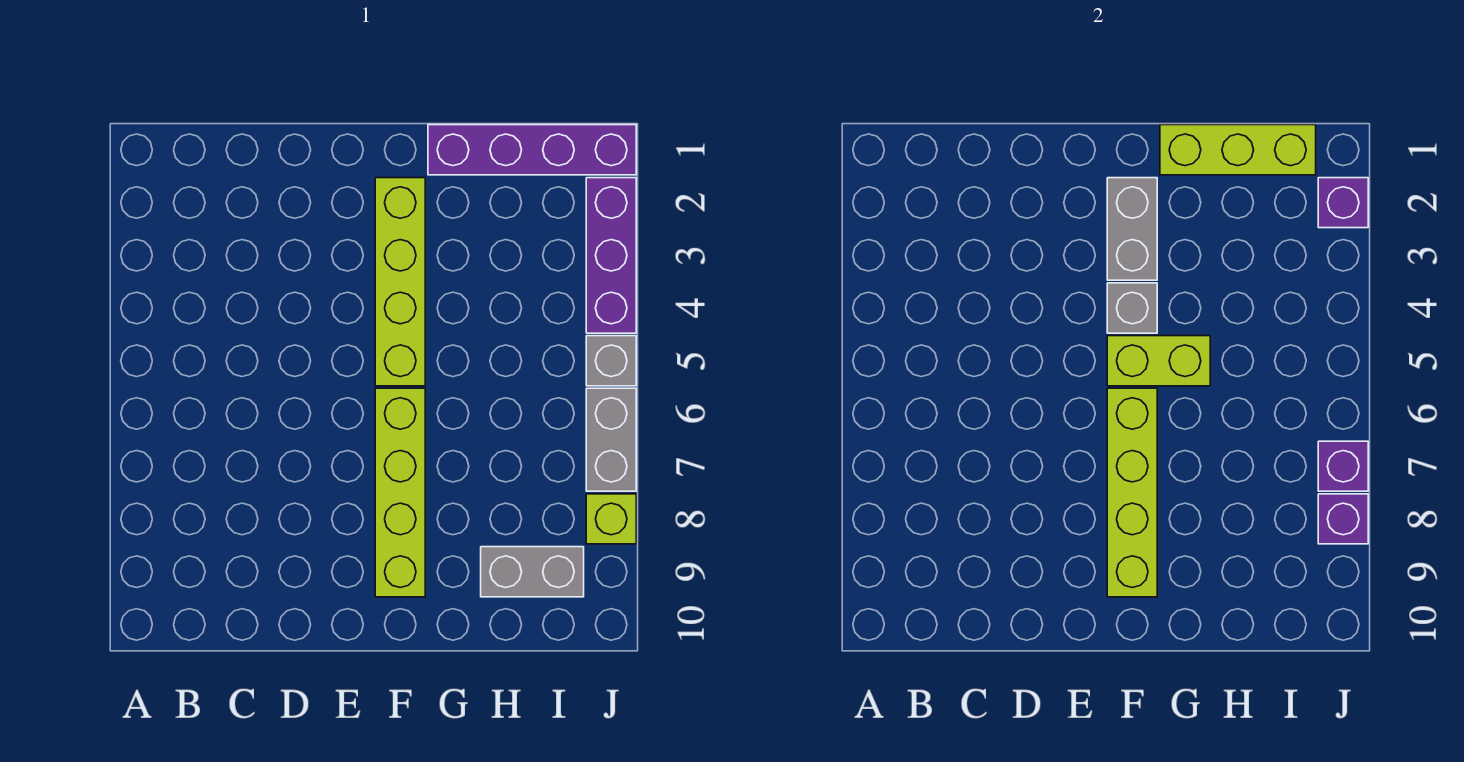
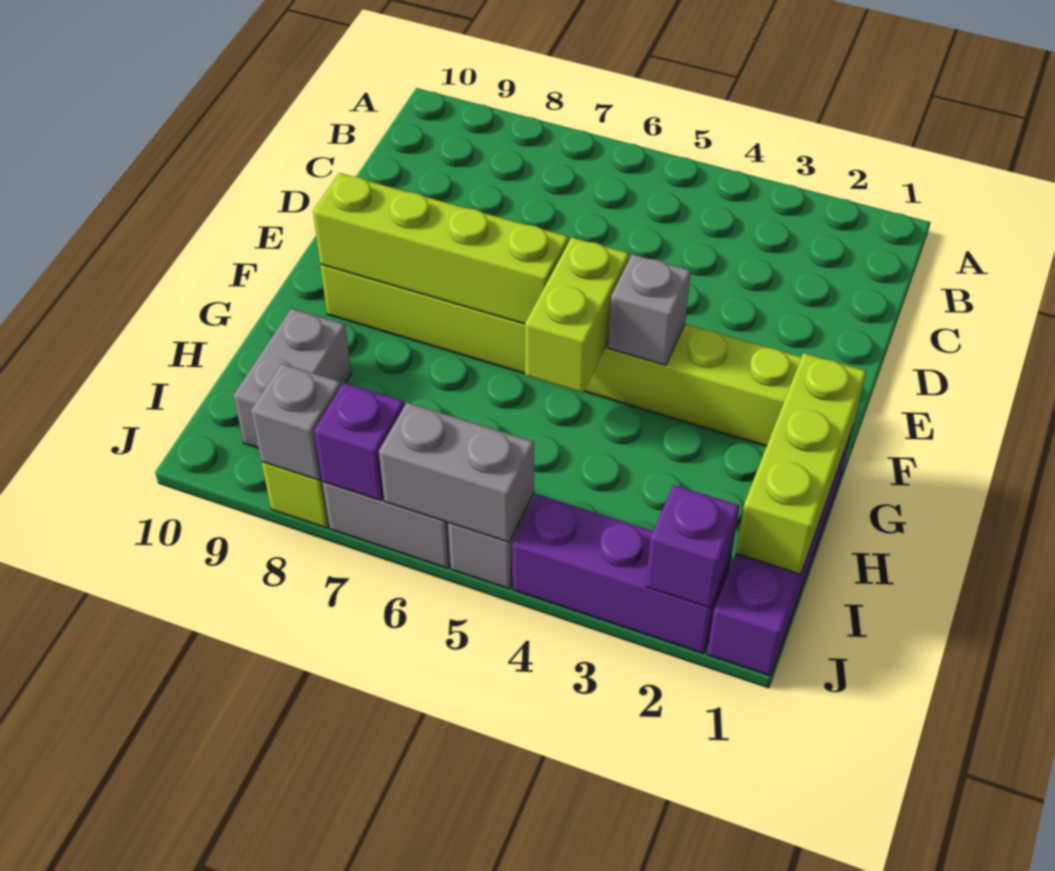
grey 1x2 brick [1107,178,1157,280] -> grey 1x2 brick moved to [379,402,534,542]
purple 1x1 brick [1318,494,1368,544] -> grey 1x1 brick [251,364,341,480]

